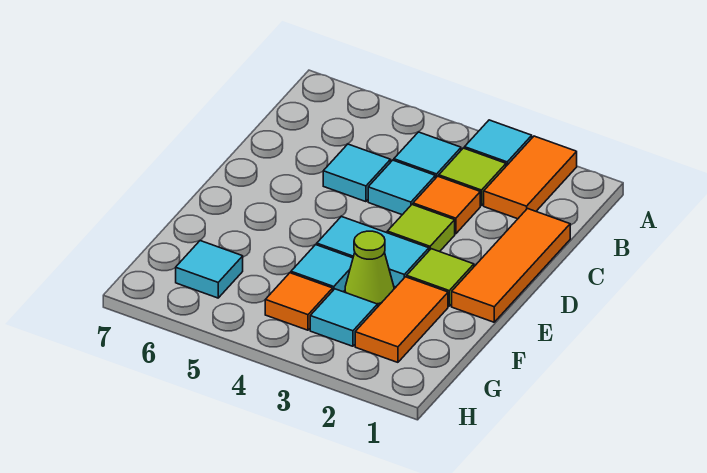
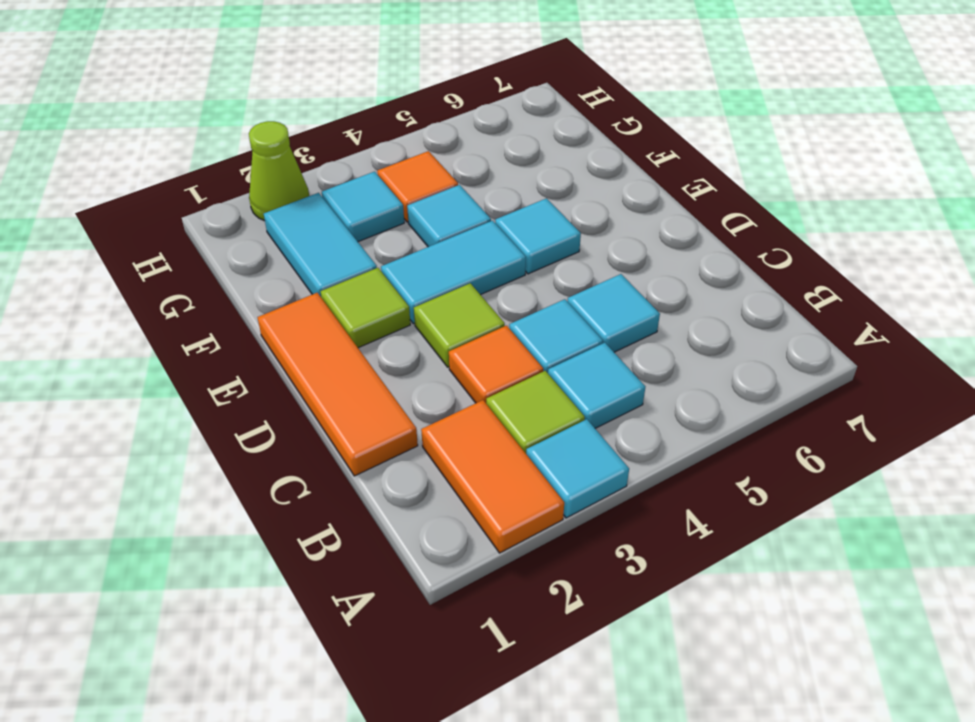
orange 1x2 tile [355,277,448,362] -> cyan 1x2 tile [264,193,377,297]
lime 1x1 cone [345,231,394,306] -> lime 1x1 cone moved to [249,121,309,221]
cyan 1x1 tile [176,241,243,298] -> cyan 1x1 tile moved to [495,198,581,274]

